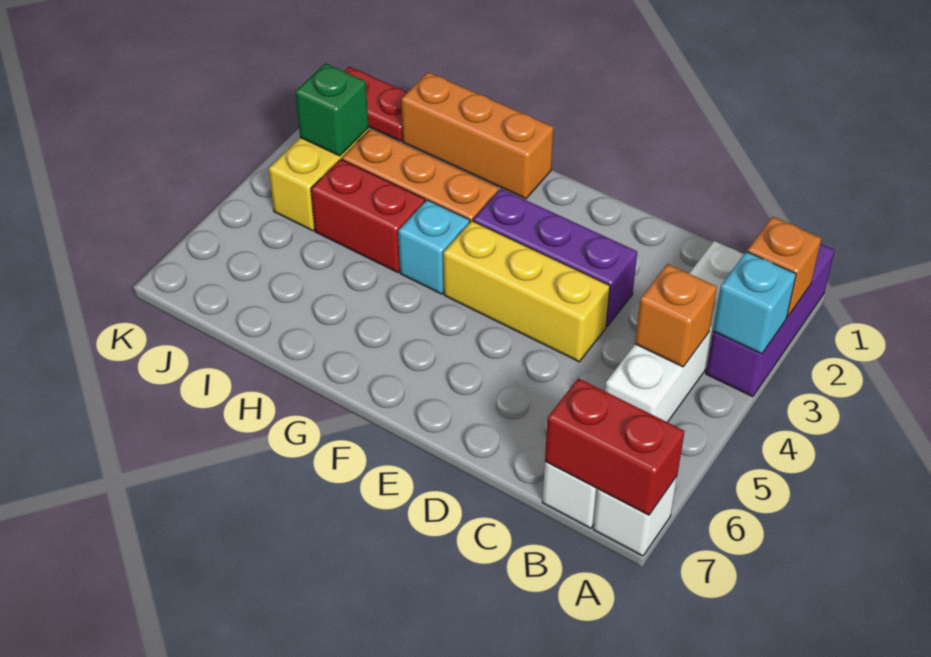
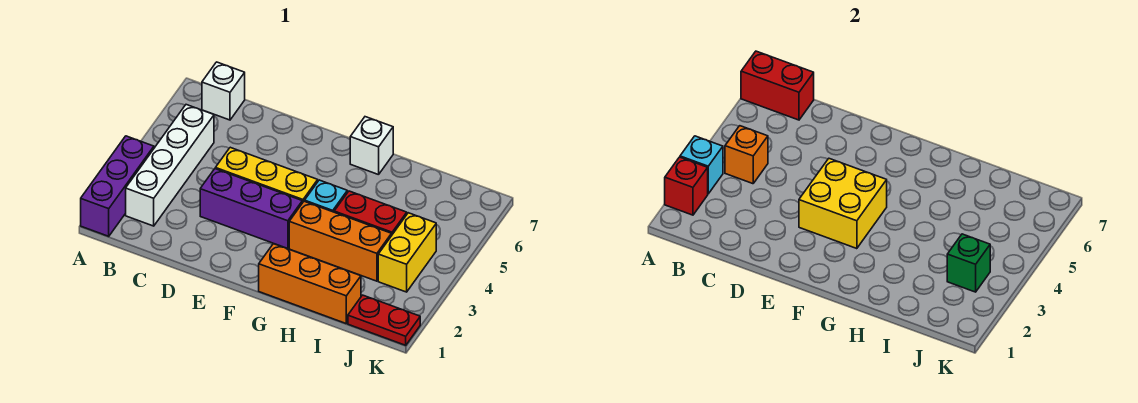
orange 1x1 brick [747,217,822,317] -> red 1x1 brick [665,157,708,215]
white 1x1 brick [593,476,677,556] -> white 1x1 brick moved to [350,117,393,175]
none -> yellow 2x2 brick [799,159,887,249]

